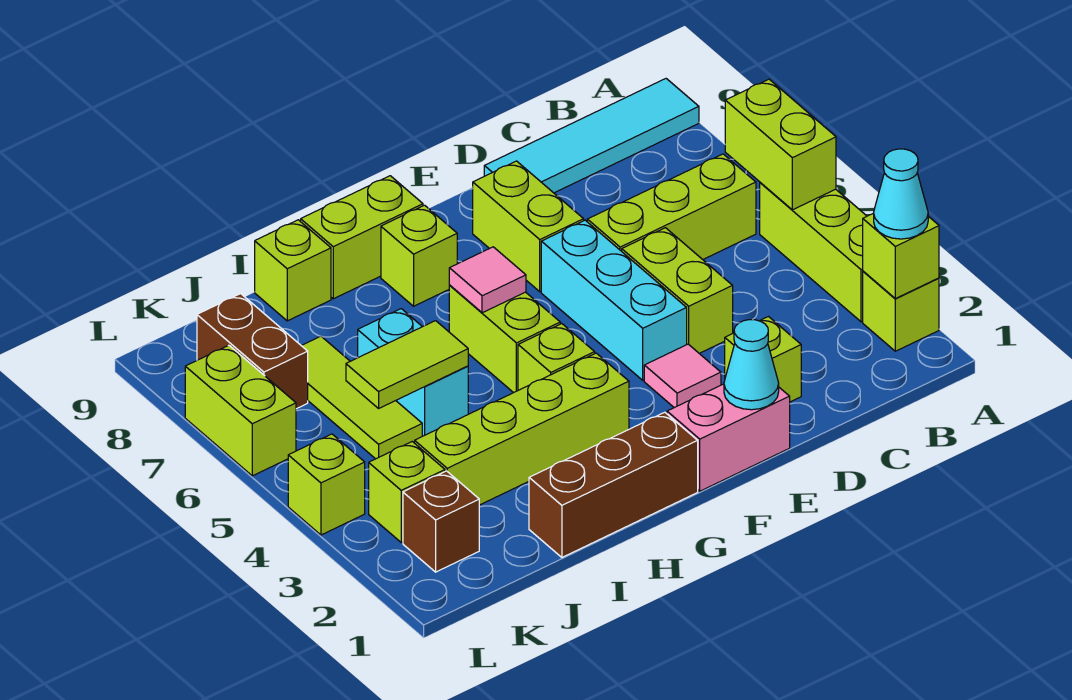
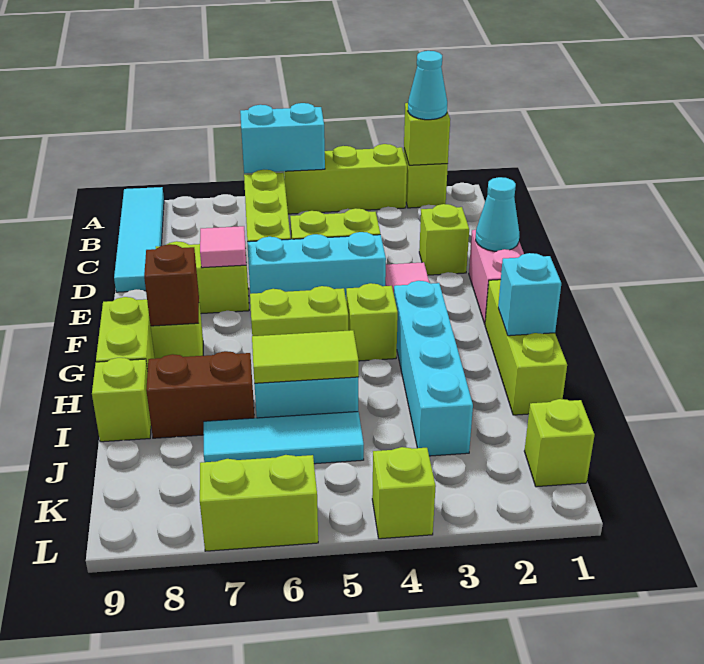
lime 1x2 brick [725,79,836,210] -> cyan 1x2 brick [240,103,325,173]
brown 1x3 brick [529,412,698,557] -> lime 1x3 brick [485,280,567,415]
lime 1x4 brick [415,353,629,505] -> cyan 1x4 brick [394,281,473,456]
pink 1x1 tile [449,247,526,313] -> pink 1x1 tile moved to [200,226,246,268]
none -> cyan 1x1 brick [498,253,561,336]
lime 1x2 tile [346,321,468,408] -> lime 1x2 tile turned to [252,330,359,383]
lime 1x3 tile [301,336,422,459] -> cyan 1x3 tile [204,412,364,464]
brown 1x1 brick [403,471,479,572] -> brown 1x1 brick moved to [144,244,199,326]
lime 1x1 brick [369,442,445,542] -> lime 1x1 brick moved to [524,399,594,487]
brown 1x2 brick [197,294,308,409] -> brown 1x2 brick moved to [146,351,254,438]

